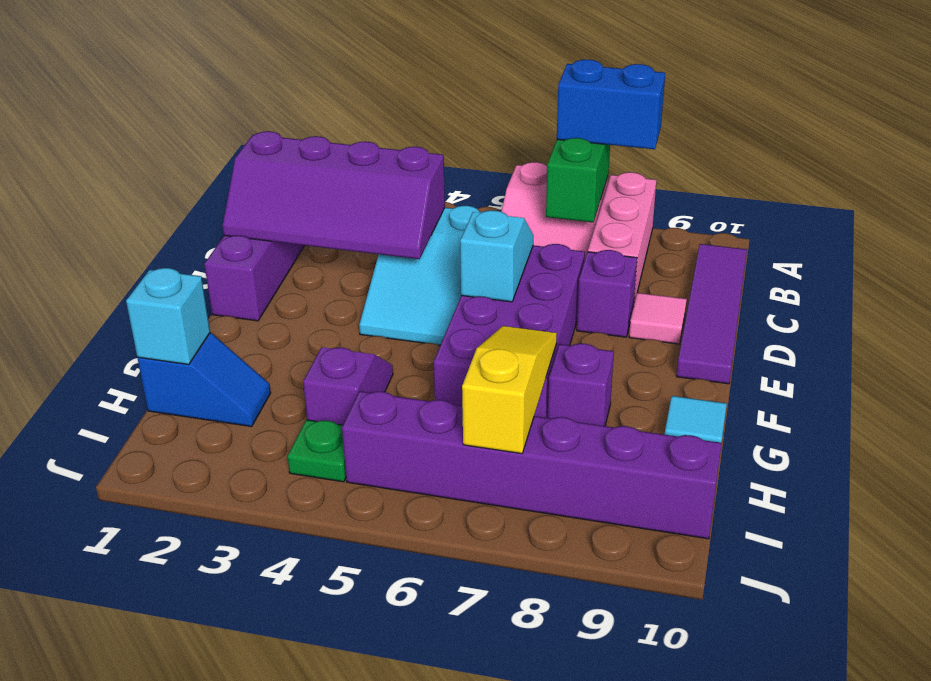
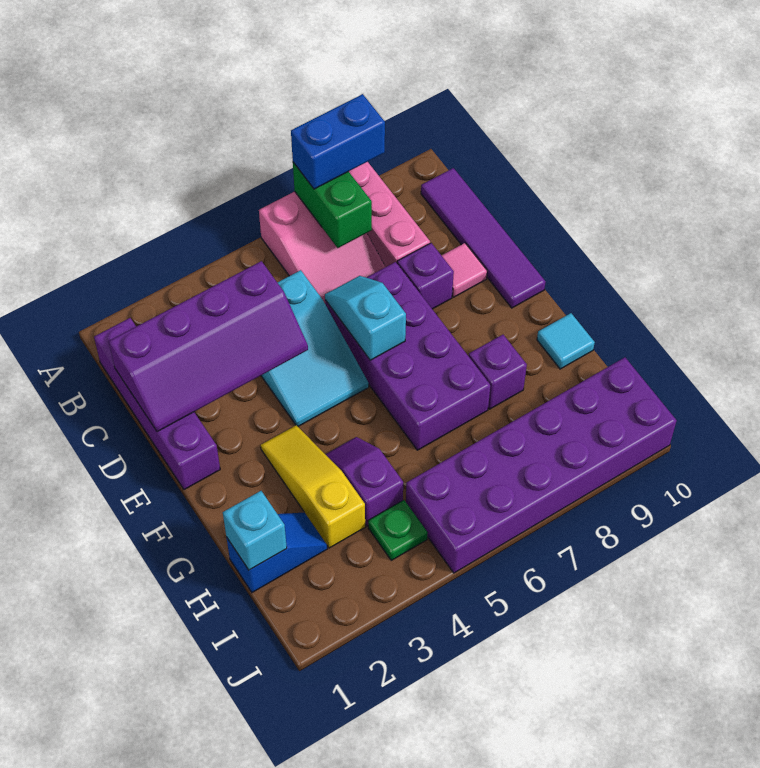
yellow 1x3 slope [462,326,557,454] -> yellow 1x3 slope moved to [261,425,365,548]
purple 1x6 brick [342,391,722,539] -> purple 2x6 brick [406,357,677,573]

